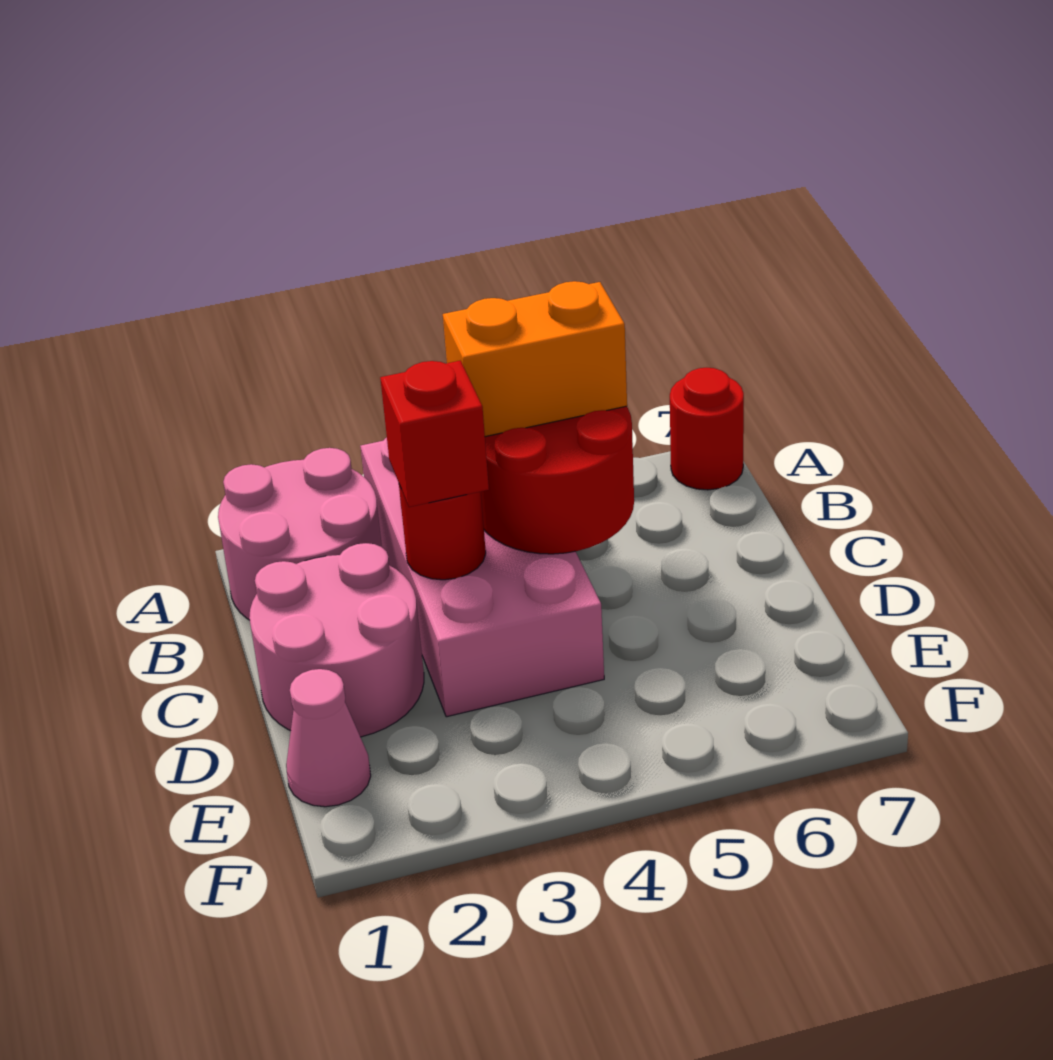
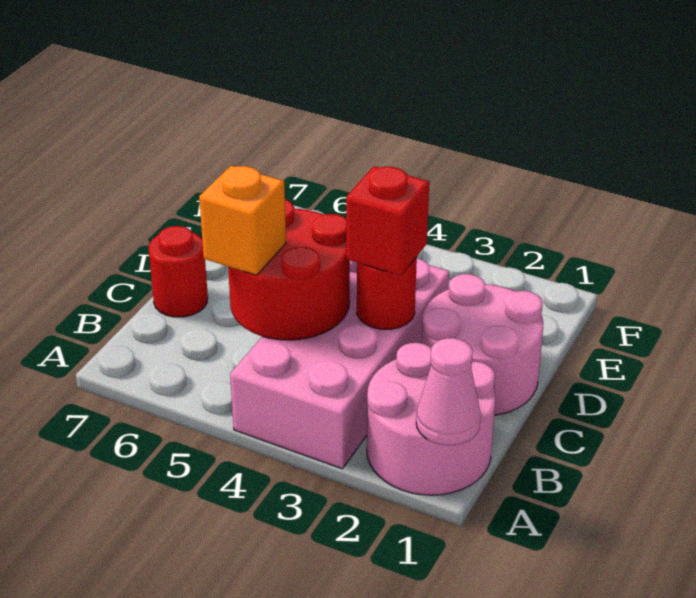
red 1x1 round brick [670,368,744,490] -> red 1x1 round brick moved to [149,226,208,317]
orange 1x2 brick [443,281,627,437] -> orange 1x1 brick [199,166,286,275]
pink 1x1 cone [286,669,371,807] -> pink 1x1 cone moved to [416,338,481,445]

